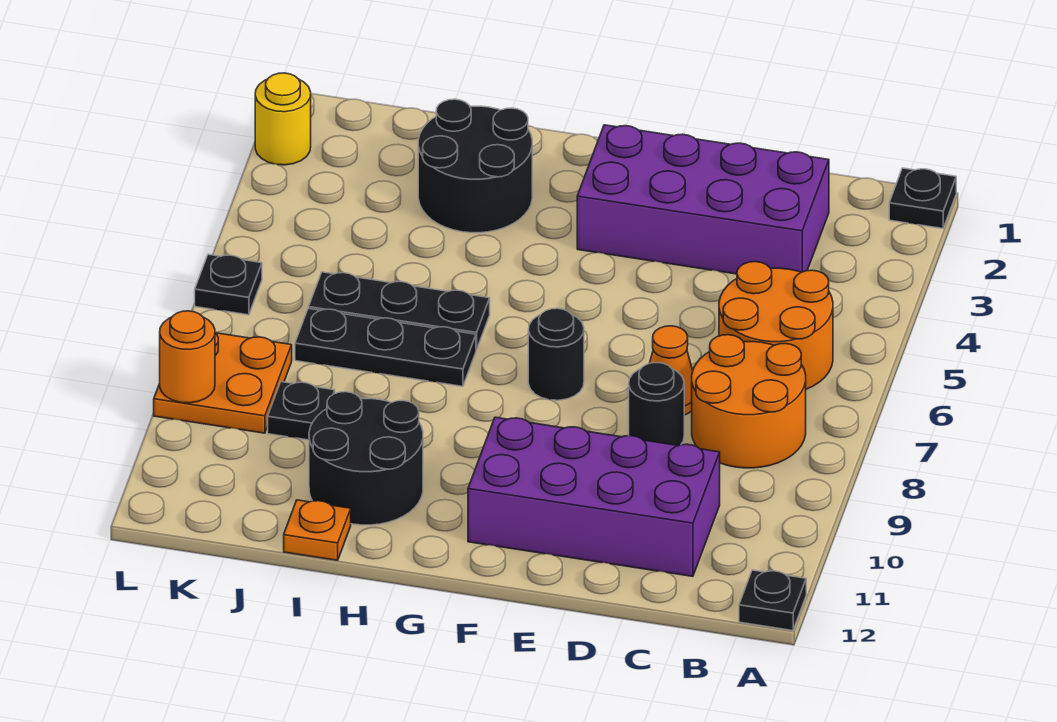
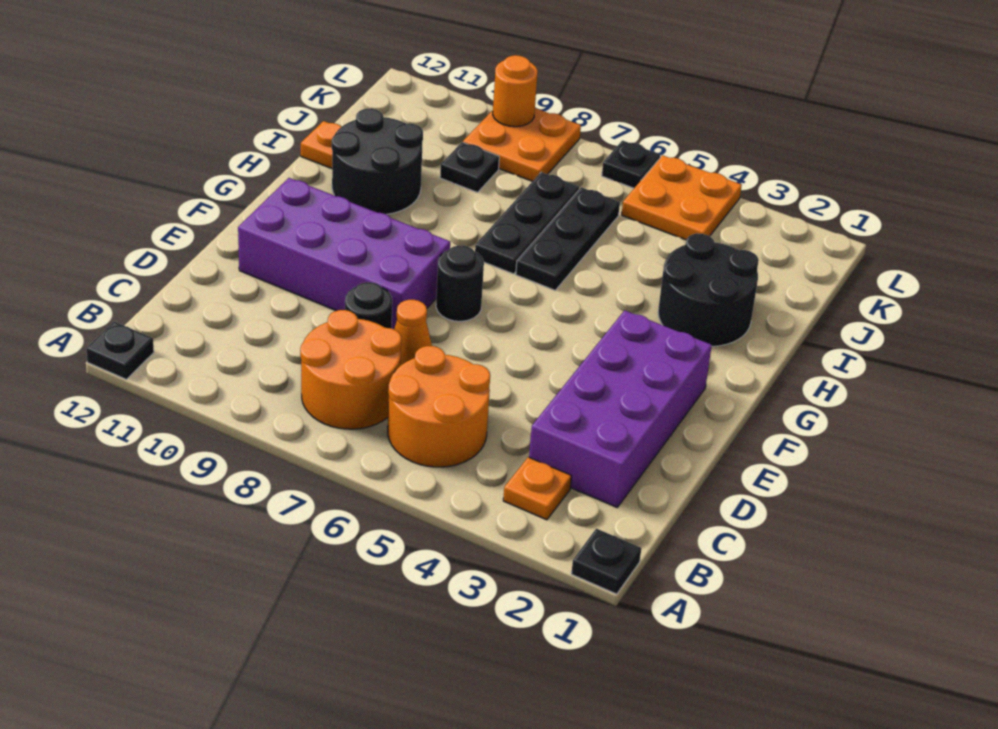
none -> orange 1x1 plate [503,457,571,520]
purple 2x4 brick [468,417,720,576] -> purple 2x4 brick turned to [238,178,450,329]
none -> orange 2x2 plate [622,155,742,240]
yellow 1x1 round brick [255,73,311,165] -> none

